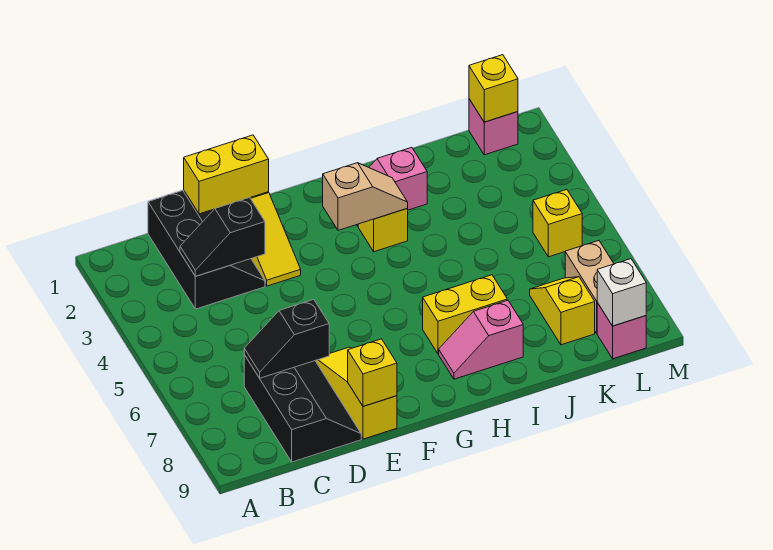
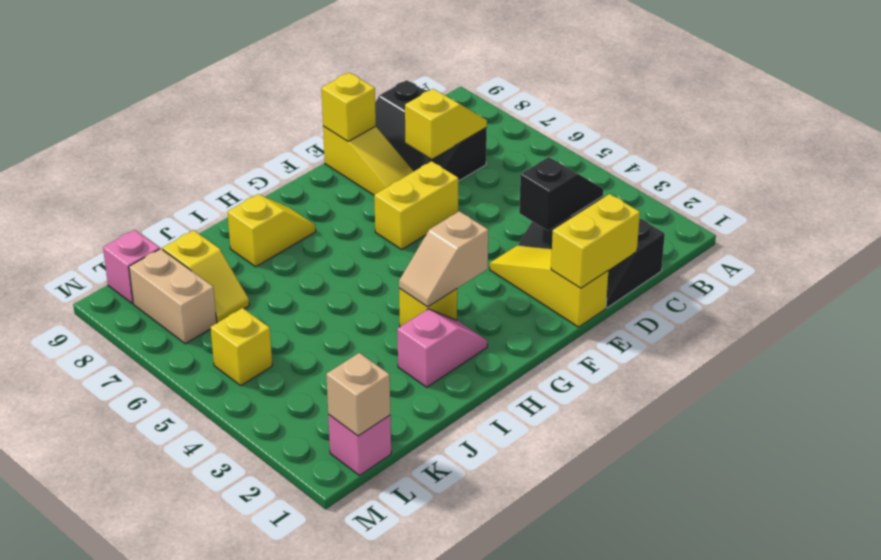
black 1x2 slope [244,299,329,378] -> yellow 1x2 slope [405,89,487,159]
yellow 1x2 brick [423,275,507,354] -> yellow 1x2 brick moved to [374,161,458,249]
pink 1x2 slope [439,300,523,379] -> yellow 1x2 slope [228,194,316,267]
yellow 1x1 brick [469,55,518,122] -> tan 1x1 brick [326,353,391,436]
white 1x1 brick [597,259,646,326] -> none

